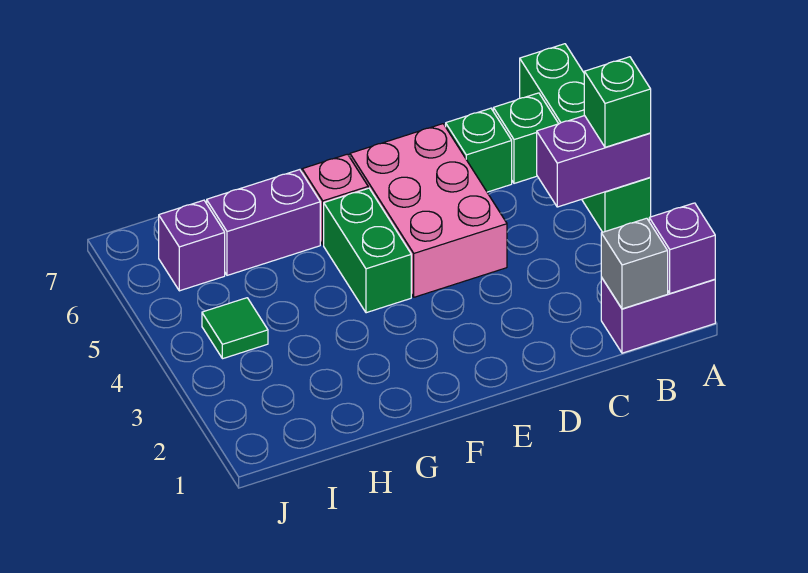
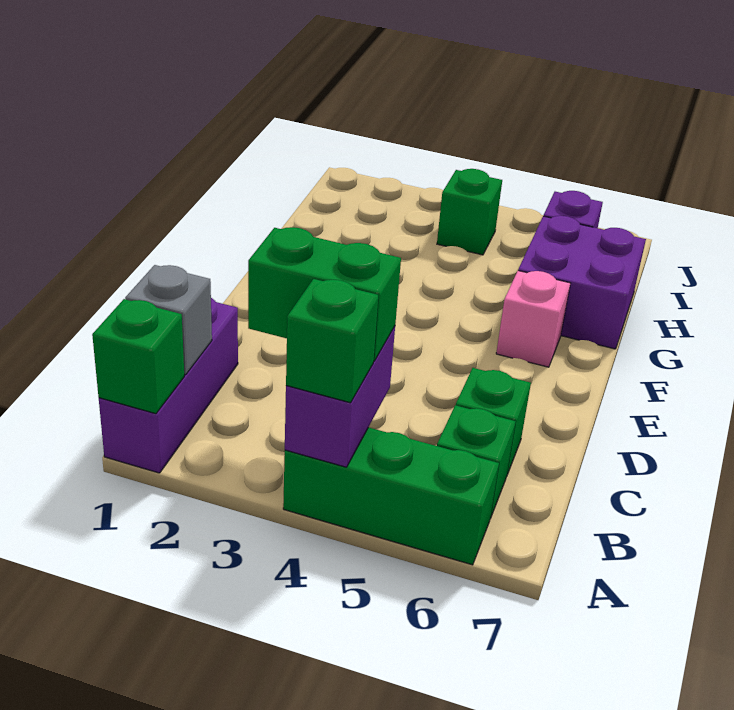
purple 1x2 brick [601,277,715,353] -> purple 1x3 brick [99,298,238,473]
purple 1x1 brick [649,203,715,293] -> green 1x1 brick [92,299,184,414]
green 1x4 brick [520,44,651,232] -> green 1x3 brick [283,427,499,565]
pink 2x3 brick [350,124,507,297] -> none
green 1x2 brick [324,188,411,313] -> green 1x2 brick moved to [248,227,401,361]
purple 1x2 brick [206,170,320,275] -> purple 2x2 brick [518,216,646,349]
green 1x1 tile [202,298,268,359] -> green 1x1 brick [437,169,502,255]

